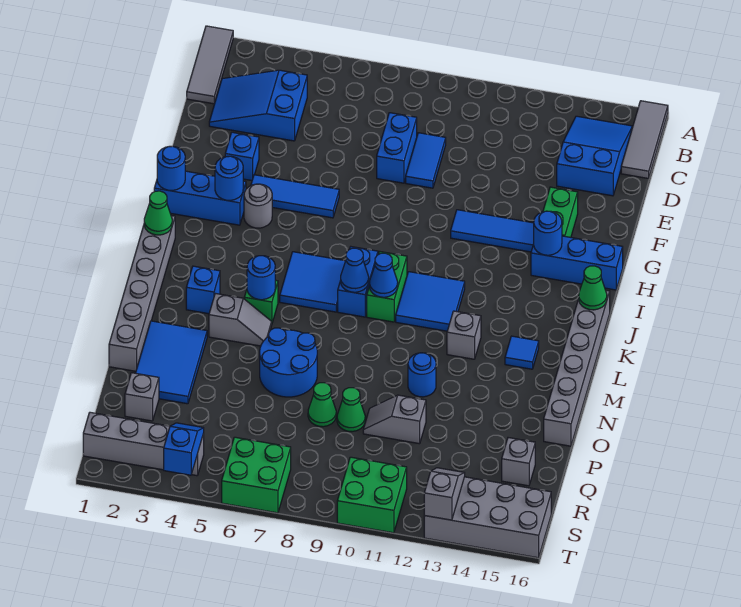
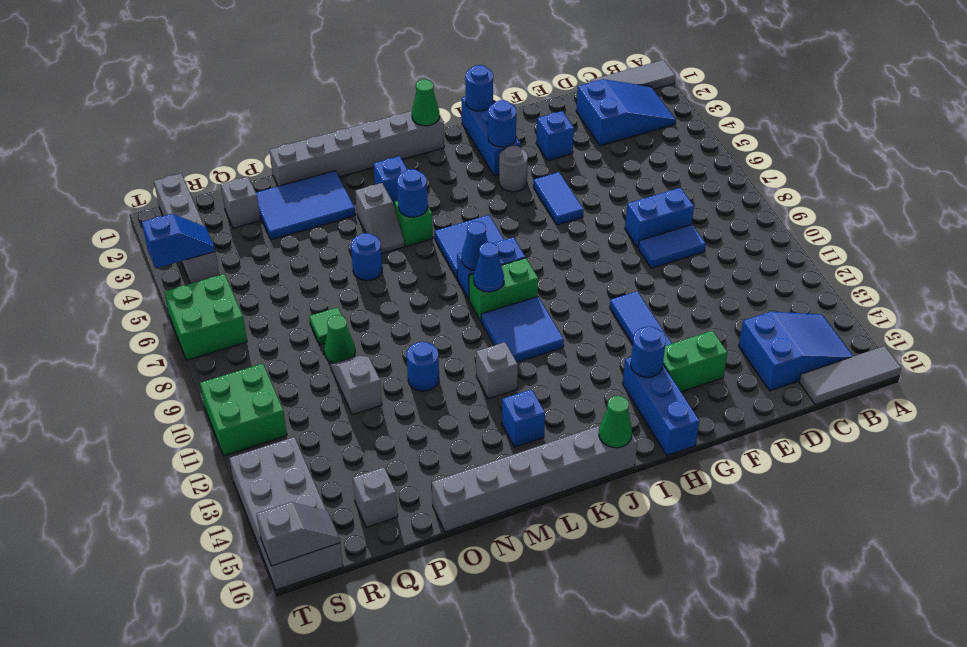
blue 2x3 slope [209,70,307,141] -> blue 2x3 slope turned to [576,79,676,146]
blue 1x3 tile [251,175,339,218] -> blue 1x2 tile [533,172,583,225]
blue 1x1 tile [505,336,539,369] -> blue 1x1 brick [502,389,545,447]
blue 2x2 round brick [260,328,317,397] -> blue 1x1 round brick [351,233,382,281]
green 1x1 cone [308,383,336,427] -> green 1x1 tile [309,307,348,345]
grey 1x2 slope [424,468,465,520] -> grey 1x2 slope moved to [257,502,340,566]

